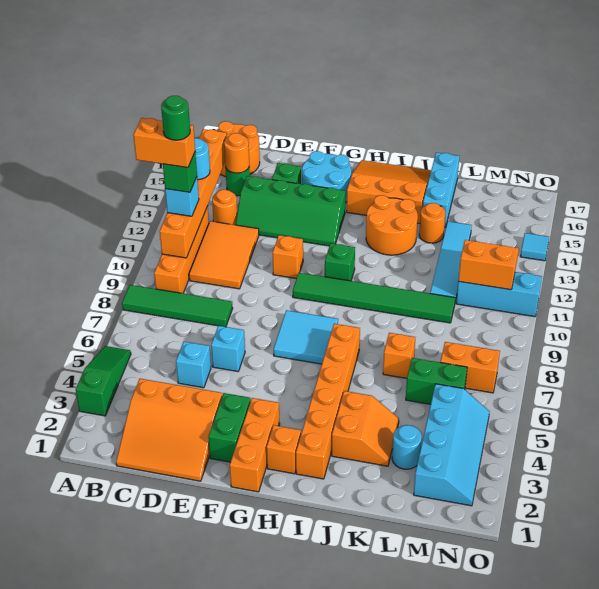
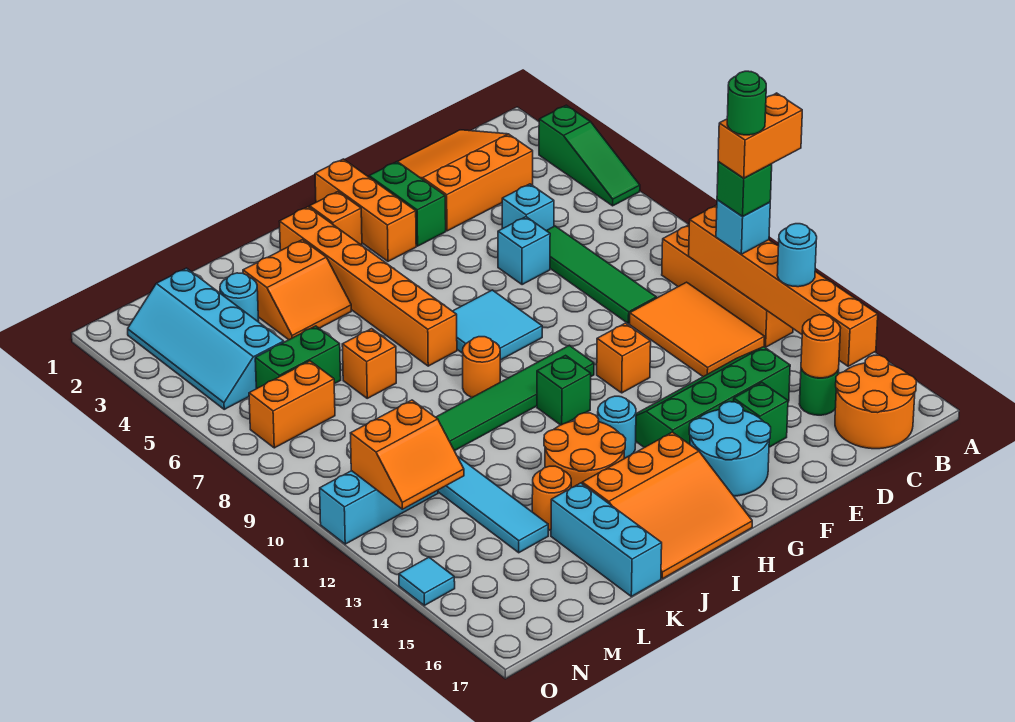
green 1x4 tile [122,285,233,327] -> green 1x4 tile turned to [546,226,656,324]
orange 1x1 round brick [212,190,237,225] -> orange 1x1 round brick moved to [463,337,500,397]
none -> cyan 1x1 round brick [598,396,636,459]
orange 2x2 slope [332,391,399,466] -> orange 2x2 slope turned to [243,240,351,340]

